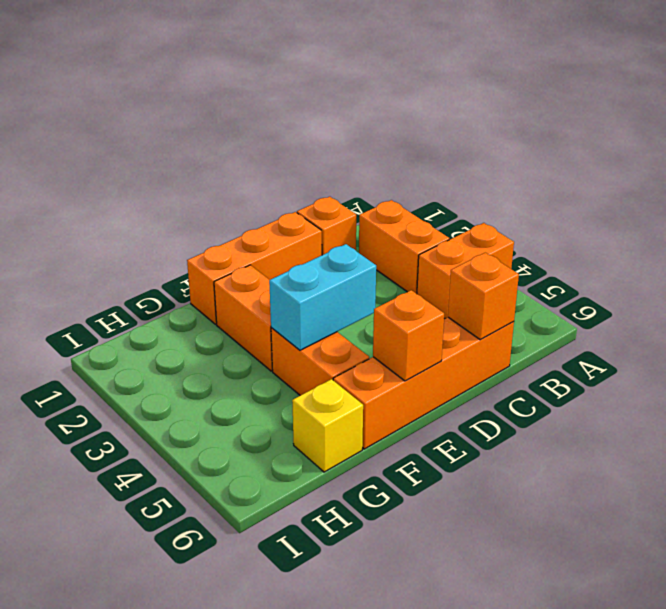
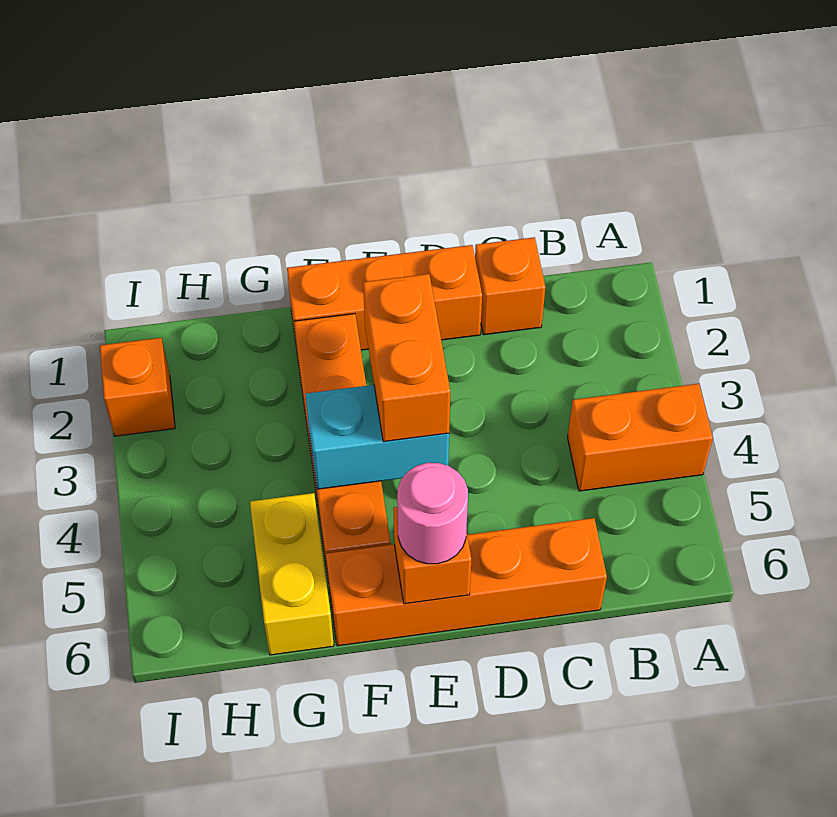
orange 1x2 brick [359,200,449,294] -> orange 1x2 brick moved to [363,274,450,442]
orange 1x1 brick [448,252,519,340] -> orange 1x1 brick moved to [100,338,175,436]
none -> pink 1x1 round brick [397,463,468,564]
yellow 1x1 brick [292,379,363,472] -> yellow 1x2 brick [250,493,334,655]

